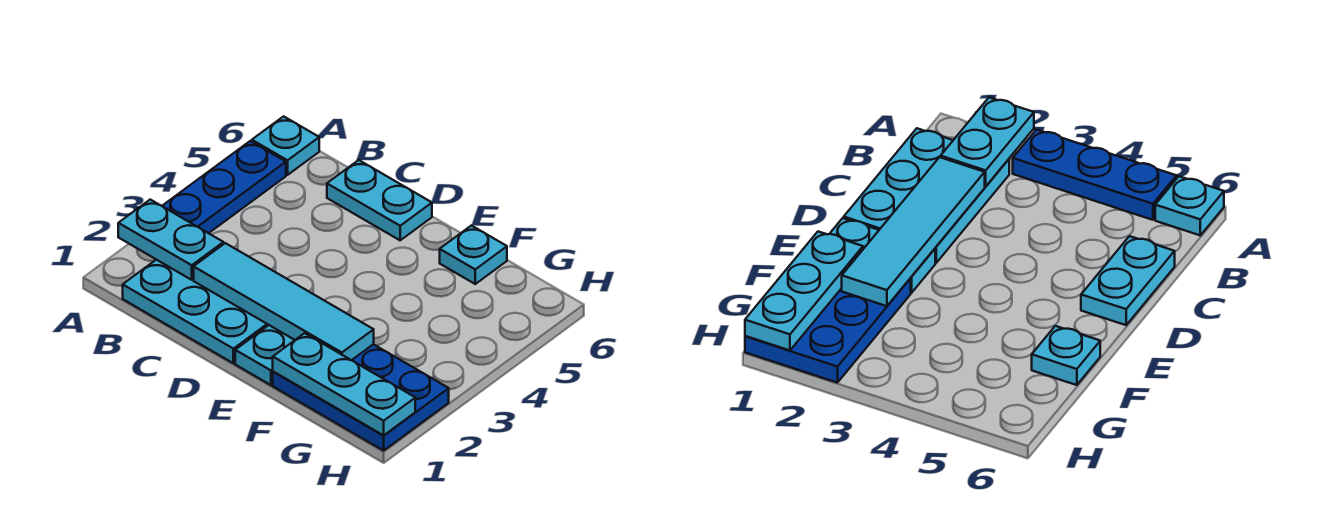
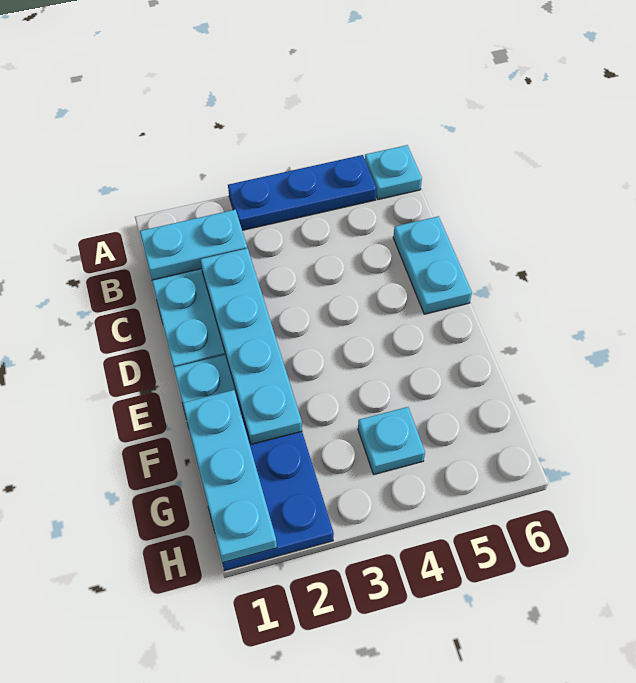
cyan 1x2 plate [118,200,223,280] -> cyan 1x2 plate turned to [140,210,247,280]
cyan 1x4 tile [194,243,374,360] -> cyan 1x4 plate [200,248,302,444]
cyan 1x1 plate [440,226,507,284] -> cyan 1x1 plate moved to [358,407,425,474]

